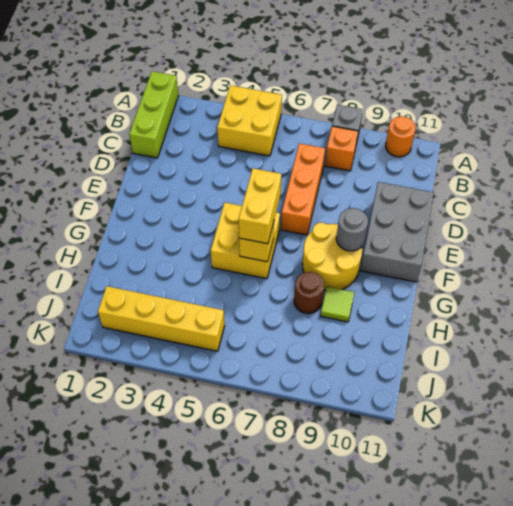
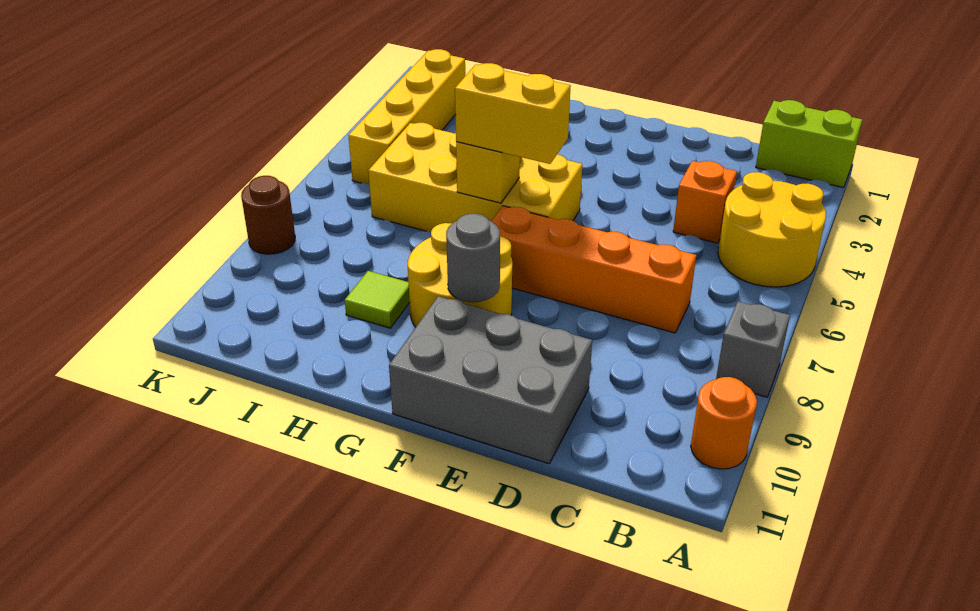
lime 1x3 brick [129,71,179,158] -> lime 1x2 brick [756,100,862,188]
yellow 2x2 brick [217,85,282,156] -> yellow 2x2 round brick [718,172,826,287]
orange 1x1 brick [325,126,358,171] -> orange 1x1 brick moved to [673,161,737,243]
orange 1x3 brick [281,143,325,235] -> orange 1x4 brick [492,206,696,333]
yellow 2x2 brick [211,203,280,279] -> yellow 2x4 brick [368,123,582,232]
brown 1x1 round brick [294,272,324,314] -> brown 1x1 round brick moved to [241,176,295,254]

